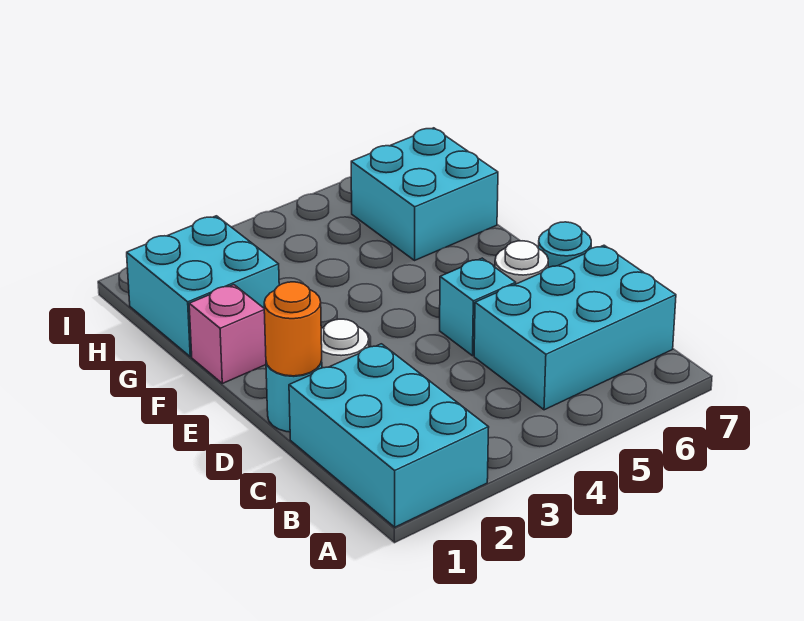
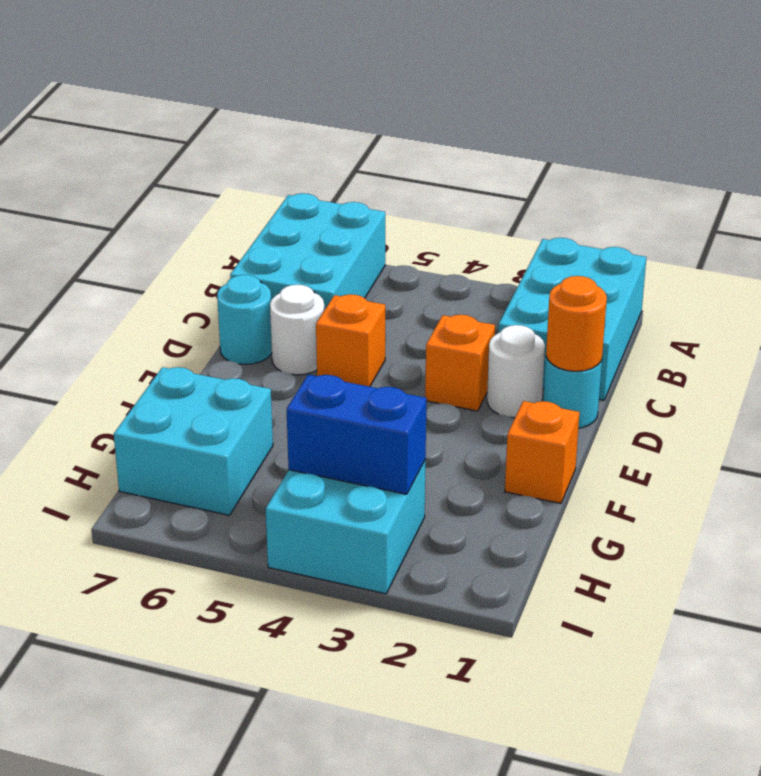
cyan 2x3 brick [474,245,676,410] -> cyan 2x3 brick turned to [230,193,385,310]
none -> orange 1x1 brick [425,315,495,411]
cyan 1x1 brick [440,258,516,356] -> orange 1x1 brick [316,294,385,387]
pink 1x1 brick [189,285,266,383] -> orange 1x1 brick [505,401,579,503]
cyan 2x2 brick [127,216,279,357] -> cyan 2x2 brick moved to [266,460,426,594]
none -> blue 1x2 brick [287,375,427,494]

